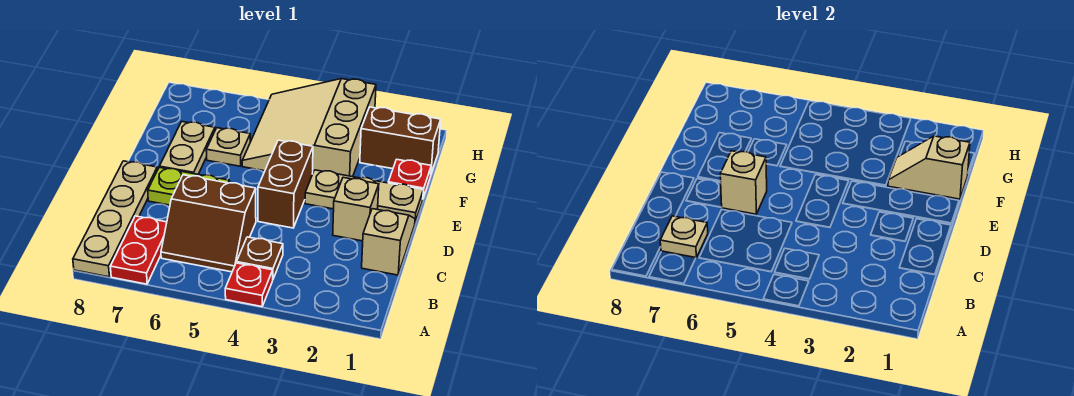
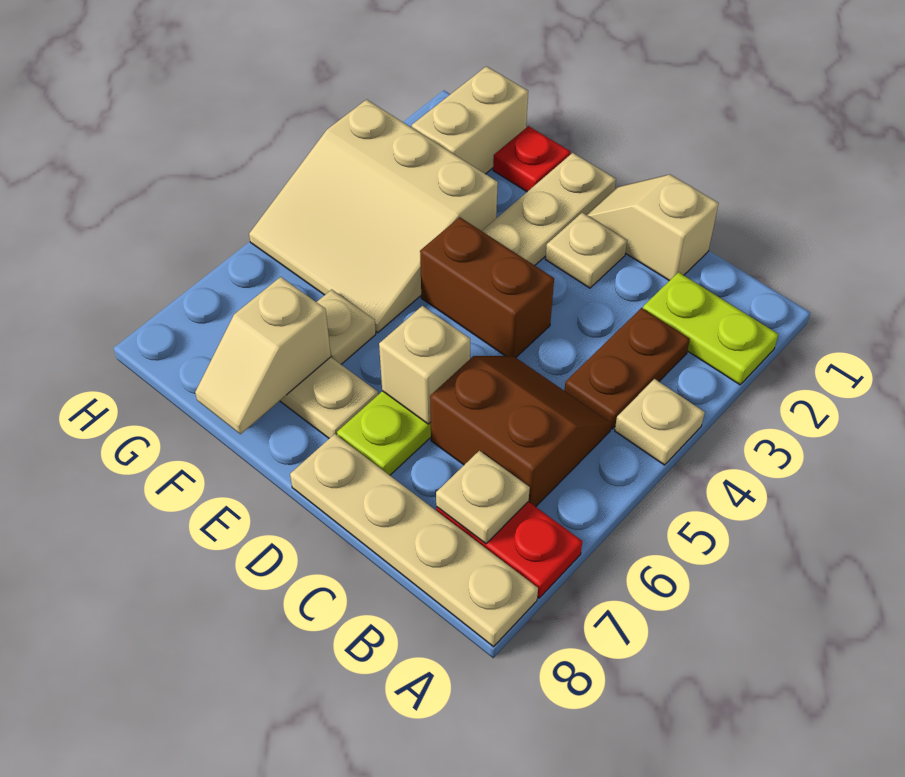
none -> lime 1x2 plate [643,272,778,385]
red 1x1 plate [225,263,273,307] -> tan 1x1 plate [615,379,705,465]
brown 1x1 plate [237,237,283,279] -> brown 1x2 plate [564,308,690,429]
brown 2x2 slope [161,175,256,272] -> brown 2x2 slope turned to [430,356,611,507]
tan 1x1 brick [333,177,379,241] -> tan 1x1 plate [545,213,627,288]
tan 1x2 slope [888,136,970,199] -> tan 1x2 slope moved to [195,277,331,434]
brown 1x2 brick [360,107,441,174] -> tan 1x2 brick [411,66,528,174]

